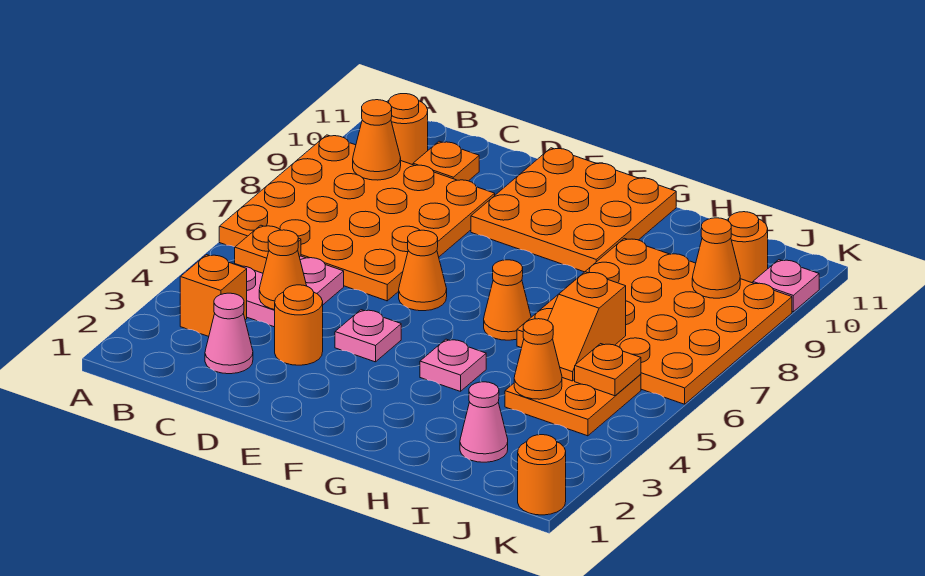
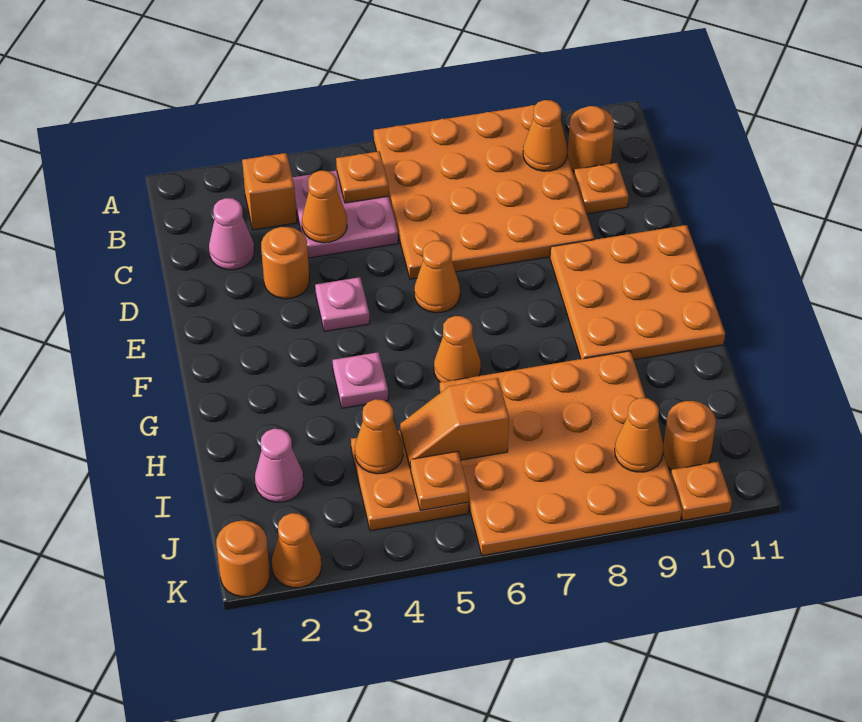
none -> orange 1x1 cone [272,513,322,588]
pink 1x1 plate [753,260,819,312] -> orange 1x1 plate [671,462,732,520]

